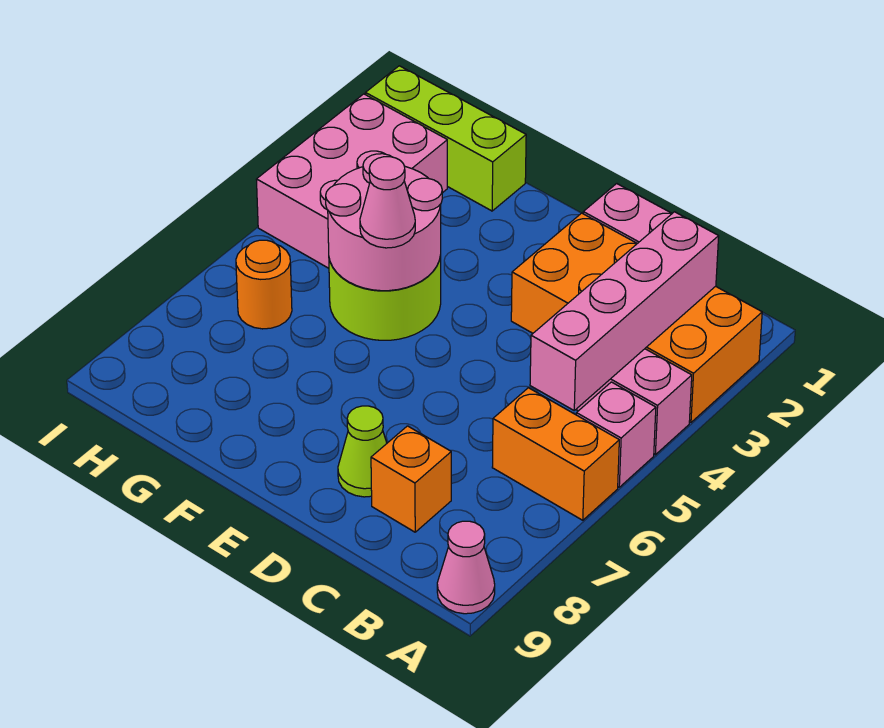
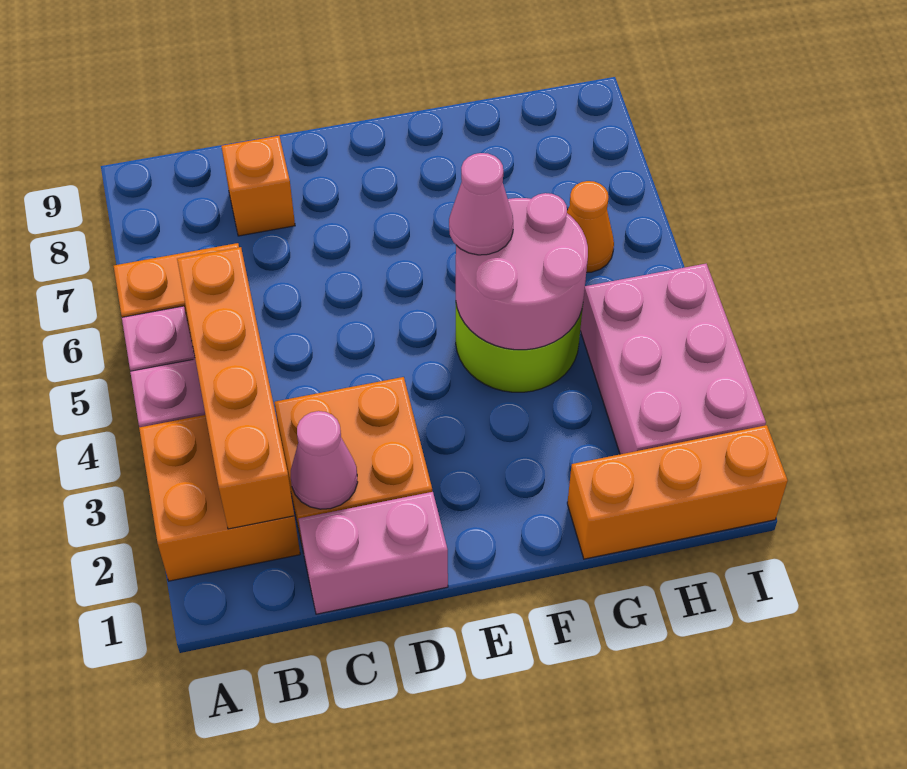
pink 1x1 cone [437,521,495,614] -> pink 1x1 cone moved to [291,411,358,509]
pink 1x4 brick [530,212,719,410] -> orange 1x4 brick [177,247,294,529]
lime 1x1 cone [338,406,387,497] -> none
lime 1x3 brick [366,66,526,211] -> orange 1x3 brick [567,425,788,559]
orange 1x1 round brick [236,240,292,329] -> orange 1x1 cone [567,181,614,273]

